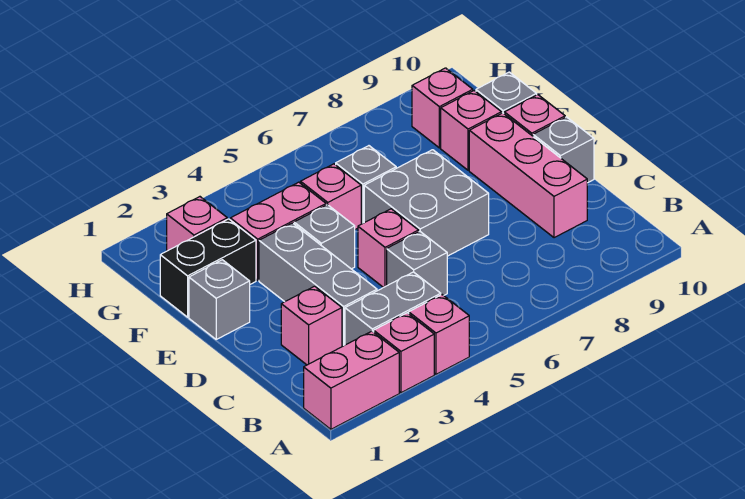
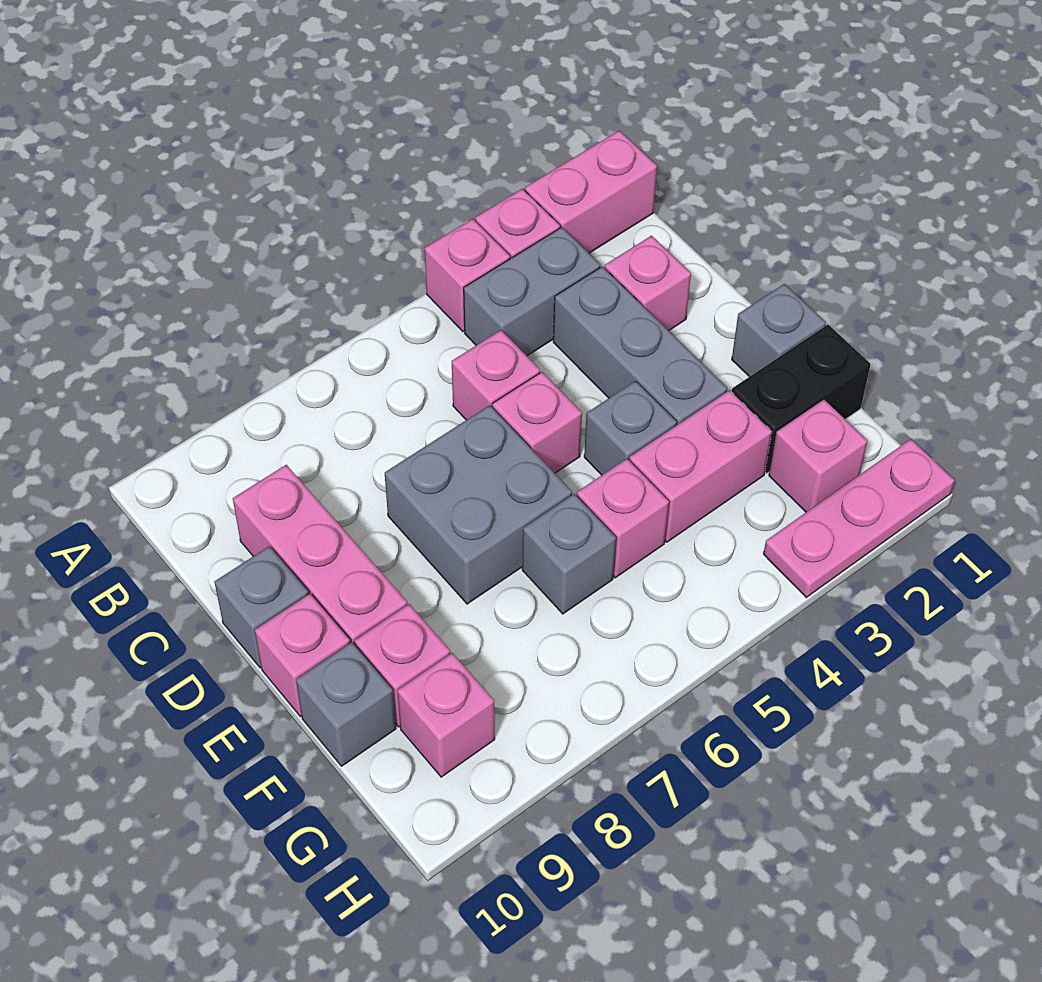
grey 1x1 brick [387,231,447,295] -> pink 1x1 brick [452,330,540,420]
none -> pink 1x3 plate [764,439,955,597]

